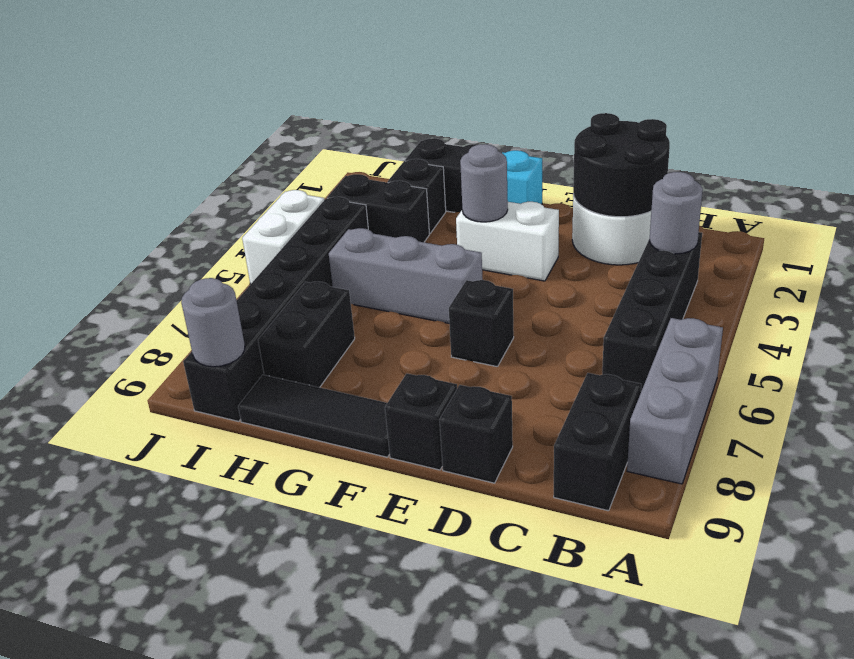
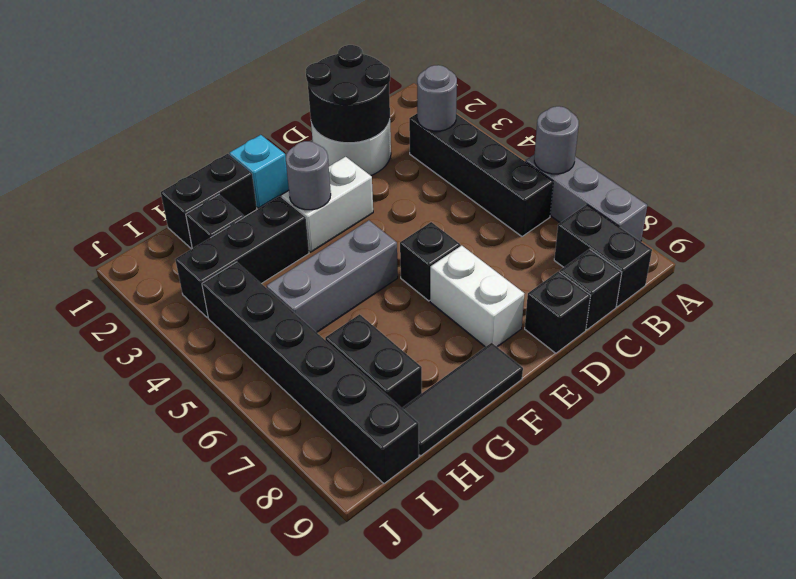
black 1x1 brick [385,374,457,470] -> black 1x1 brick moved to [560,249,622,330]
black 1x2 brick [327,174,430,242] -> black 1x3 brick [175,196,309,318]
grey 1x1 round brick [181,278,245,367] -> grey 1x1 round brick moved to [534,106,579,174]
white 1x2 brick [242,190,324,284] -> white 1x2 brick moved to [430,245,524,347]

